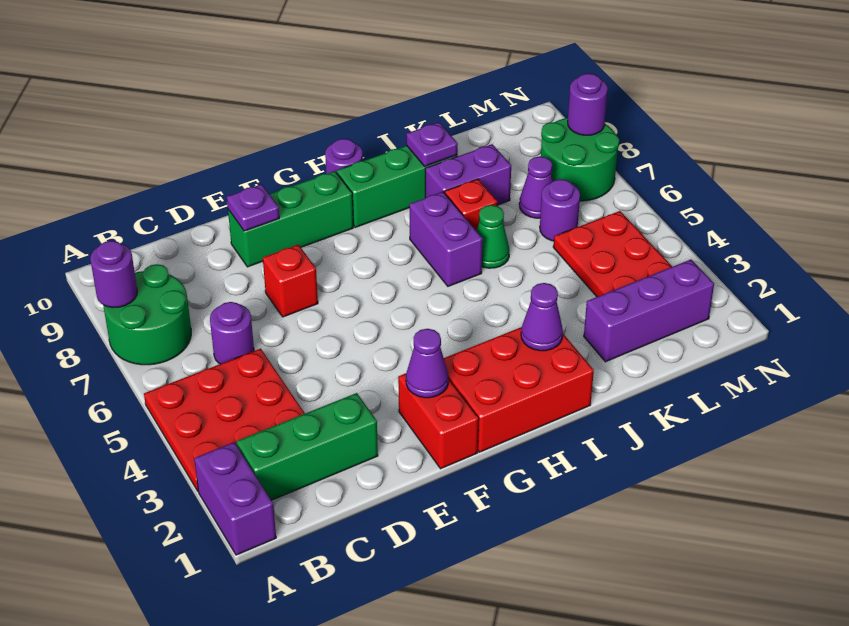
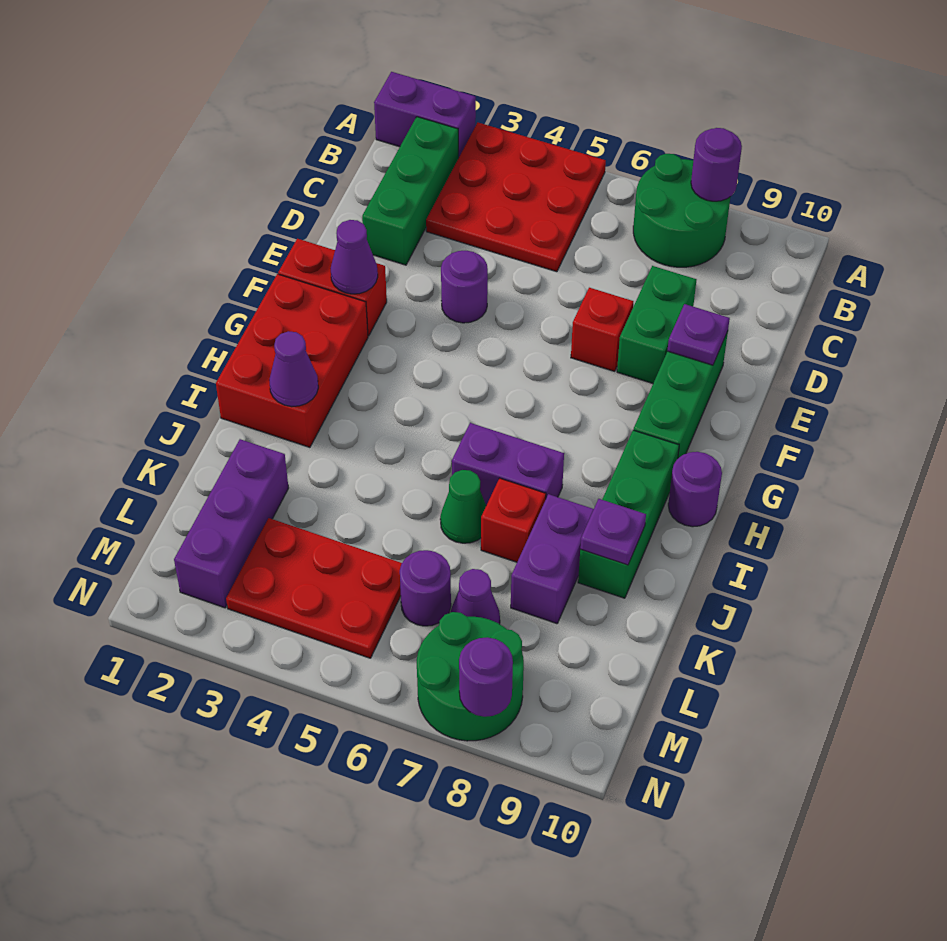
purple 1x1 round brick [210,302,254,364] -> purple 1x1 round brick moved to [441,251,488,323]
none -> green 1x2 brick [617,266,696,384]

